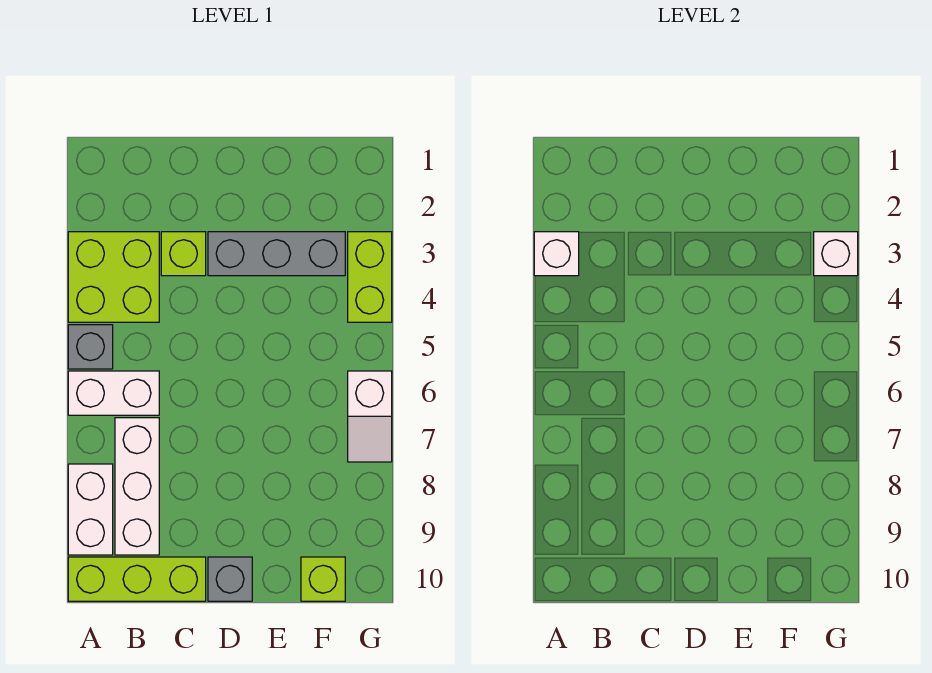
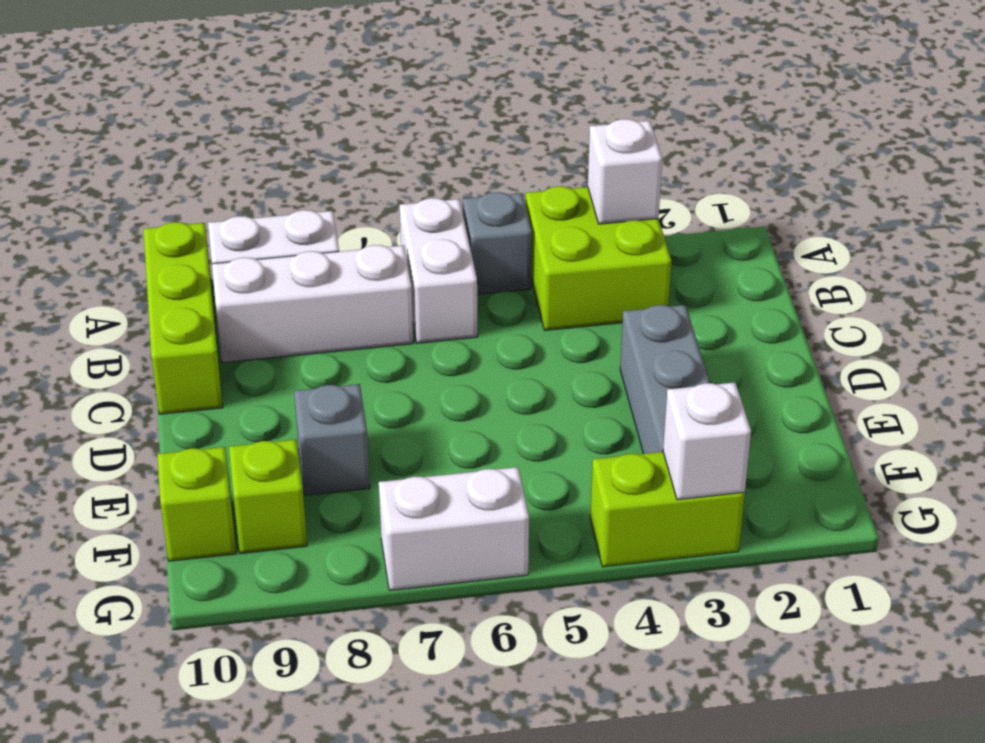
lime 1x1 brick [161,232,206,276] -> lime 1x1 brick moved to [229,440,307,553]
grey 1x1 brick [208,557,252,601] -> grey 1x1 brick moved to [294,384,370,495]
white 1x2 slope [348,371,392,462] -> white 1x2 brick [379,467,529,590]

